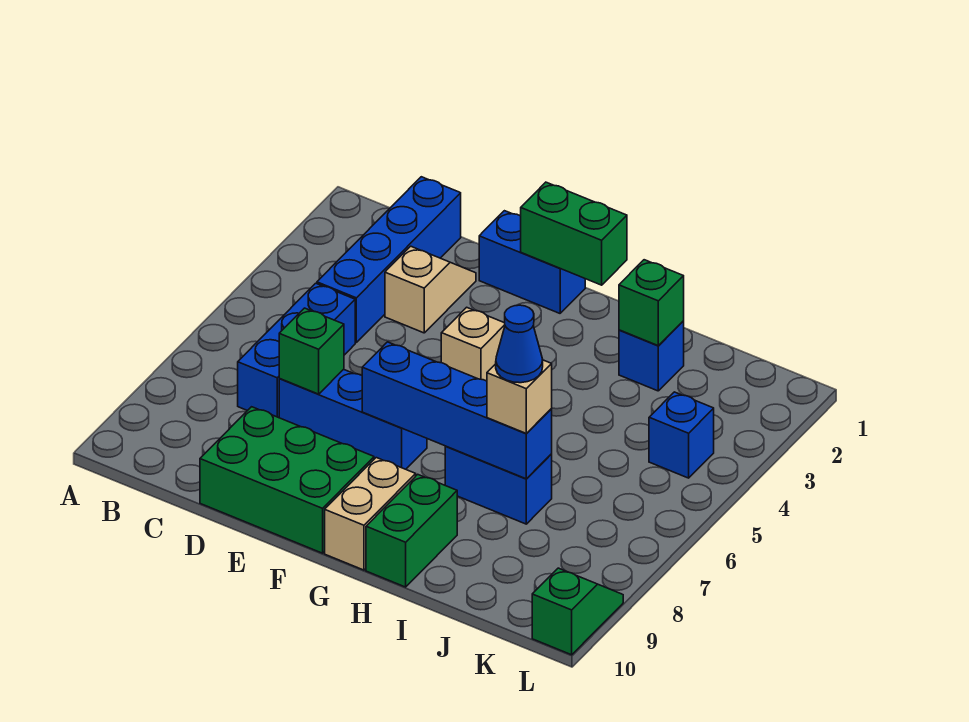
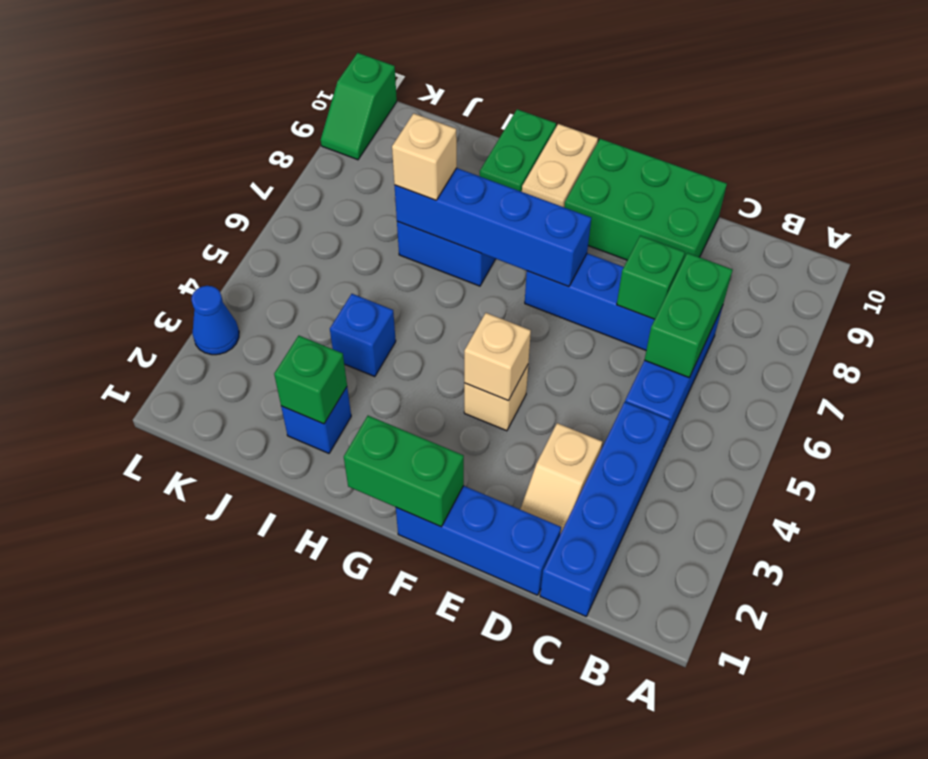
none -> green 1x2 brick [645,253,732,378]
blue 1x2 brick [479,211,585,313] -> blue 1x3 brick [396,486,561,595]
none -> tan 1x1 brick [464,313,531,401]
blue 1x1 cone [496,305,543,383] -> blue 1x1 cone moved to [192,286,239,355]
blue 1x1 brick [649,392,714,478] -> blue 1x1 brick moved to [330,294,396,377]

